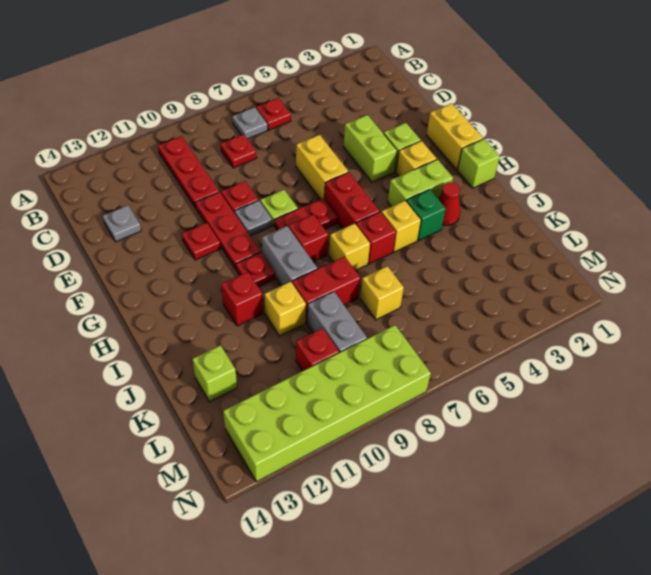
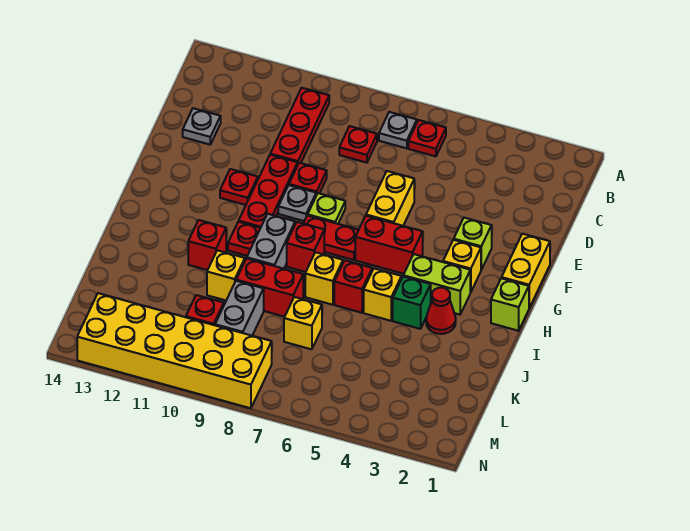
lime 1x2 brick [343,115,397,182] -> none
red 1x2 brick [325,172,380,229] -> red 1x2 brick turned to [355,216,423,274]
lime 1x1 brick [192,345,237,402] -> none
lime 2x6 brick [223,325,431,482] -> yellow 2x6 brick [77,293,272,408]

